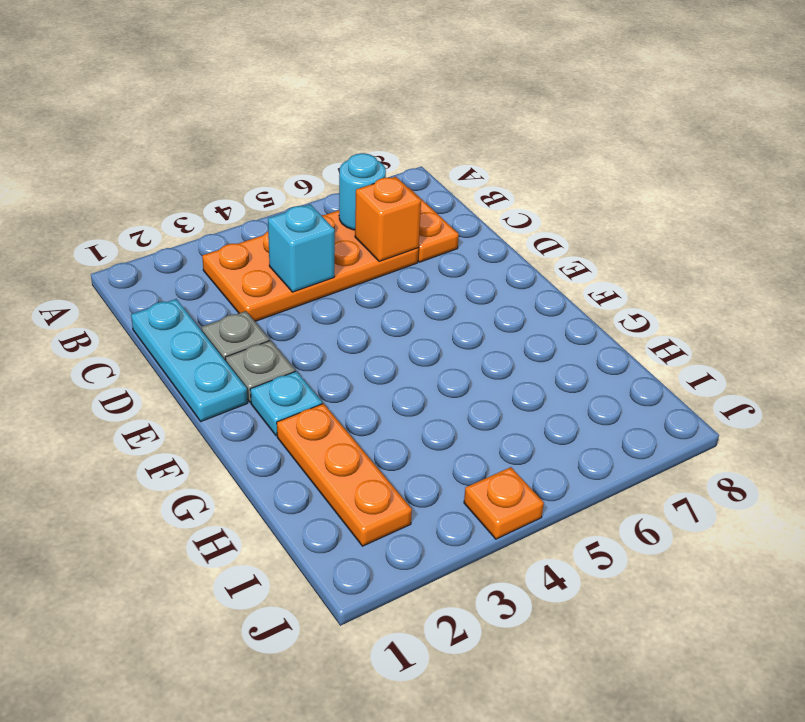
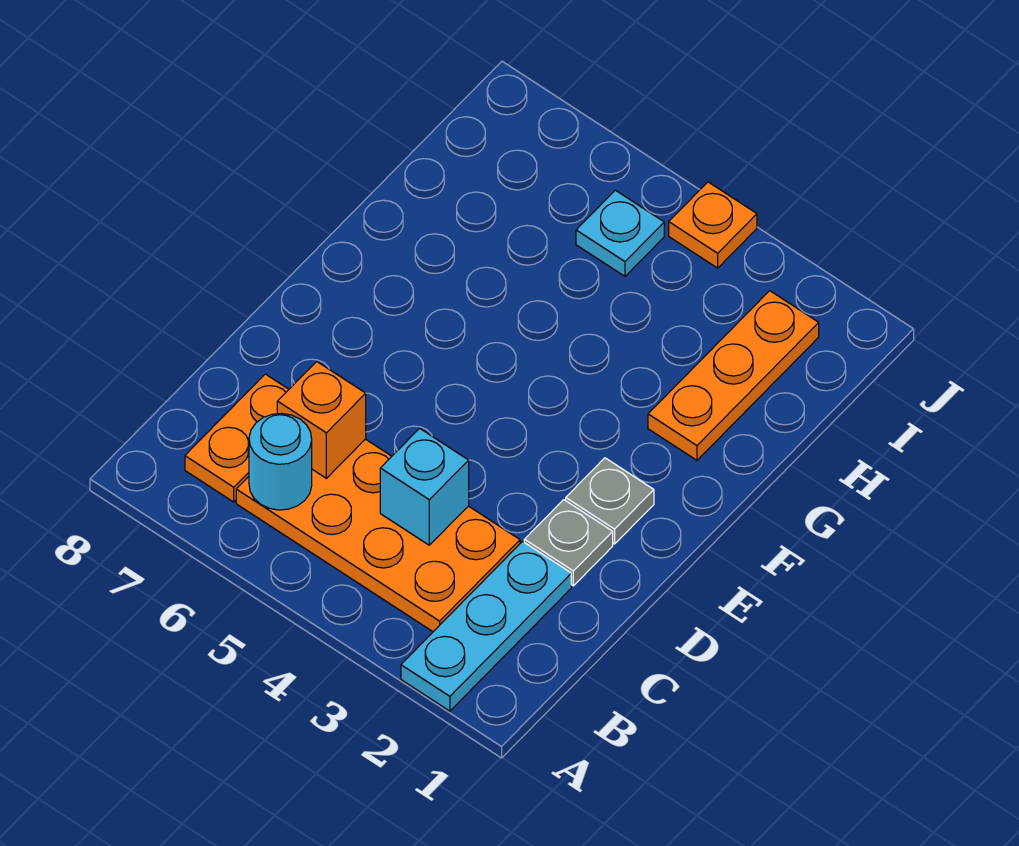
cyan 1x3 plate [131,299,248,421] -> cyan 1x3 plate moved to [401,541,571,711]
cyan 1x1 plate [250,371,322,436] -> cyan 1x1 plate moved to [576,190,664,276]

